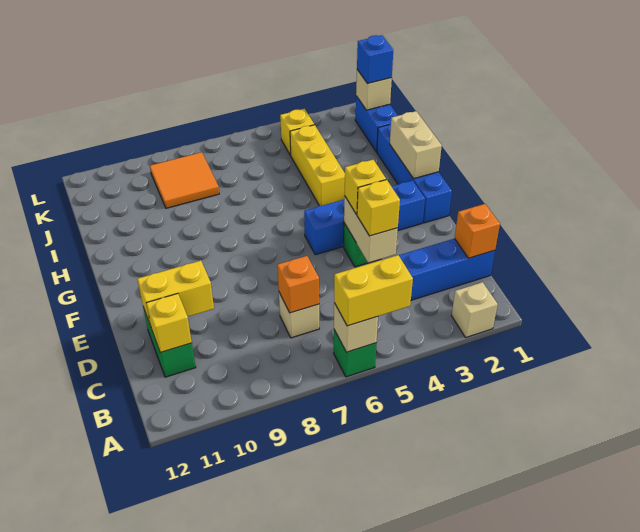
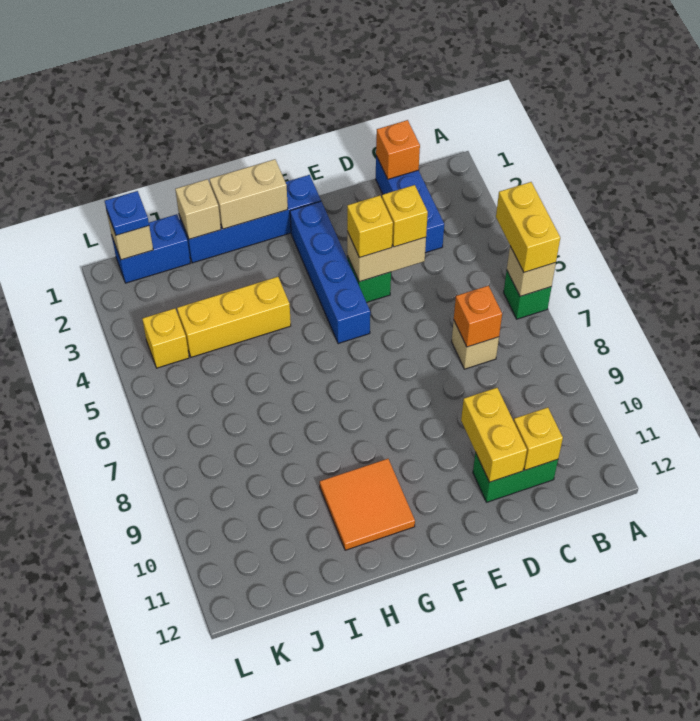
tan 1x1 brick [451,282,498,337] -> tan 1x1 brick moved to [175,179,221,239]
orange 2x2 tile [150,152,219,208] -> orange 2x2 tile moved to [320,459,415,550]
blue 1x1 brick [357,35,393,84] -> blue 1x1 plate [105,191,149,235]

